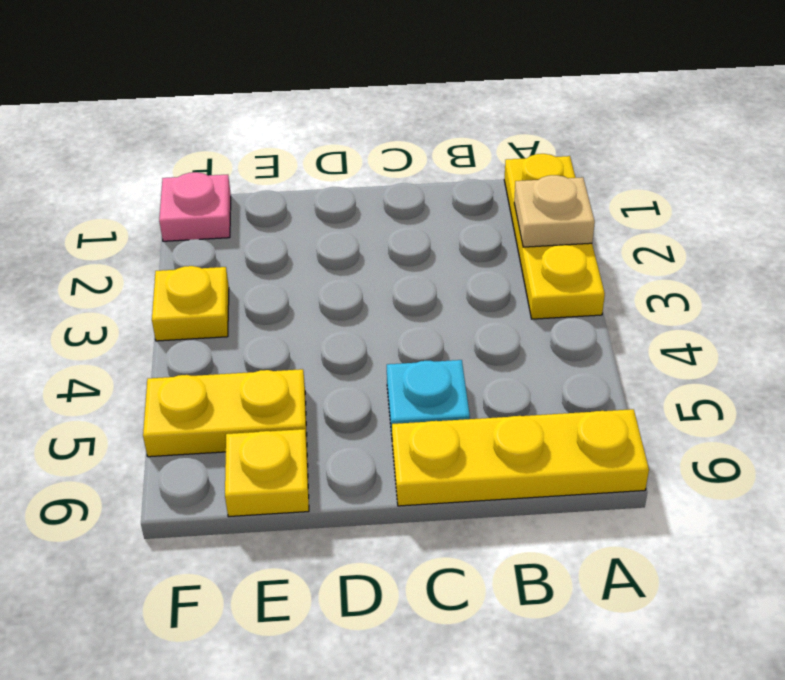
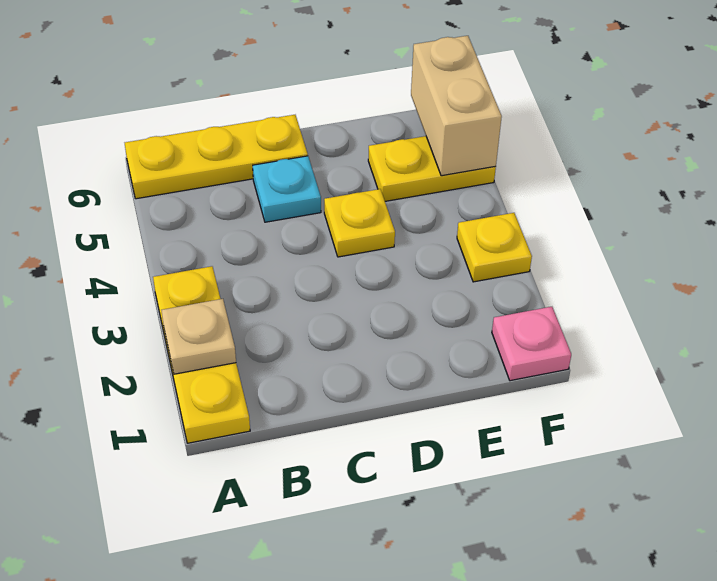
yellow 1x1 plate [225,429,309,517] -> yellow 1x1 plate moved to [324,189,395,257]
none -> tan 1x2 brick [411,36,502,176]

